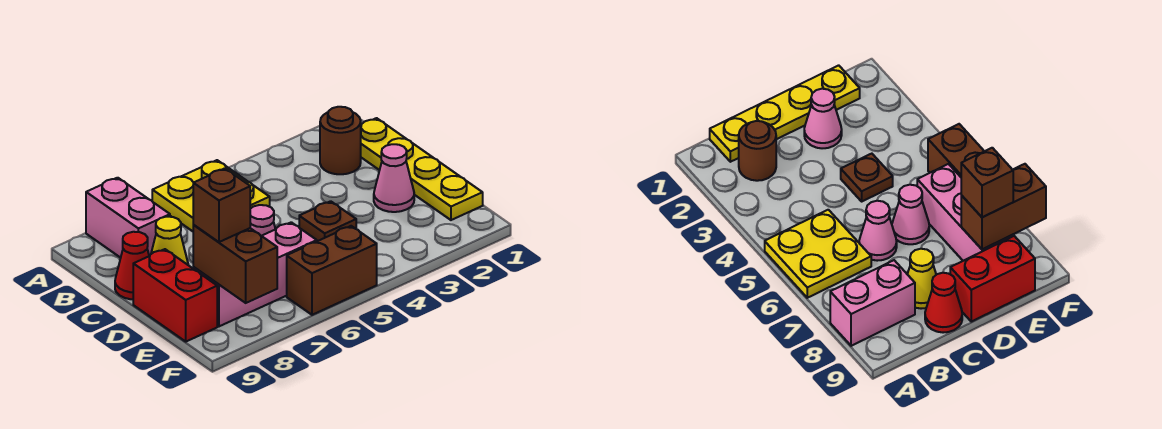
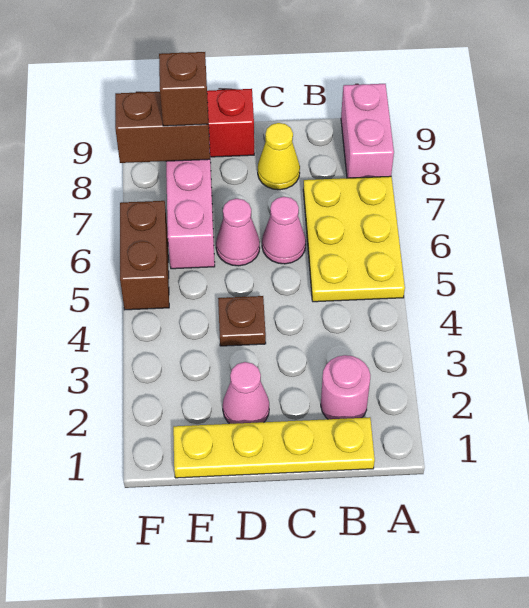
yellow 2x2 plate [152,160,270,231] -> yellow 2x3 plate [303,176,405,302]
pink 1x2 brick [86,178,170,258] -> pink 1x2 brick turned to [341,84,394,178]
brown 1x1 round brick [320,107,361,174] -> pink 1x1 round brick [321,355,370,419]
red 1x1 cone [115,232,149,299] -> none

